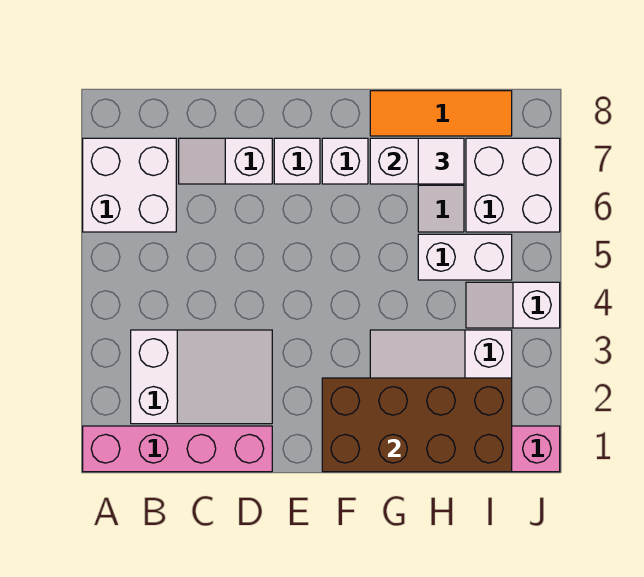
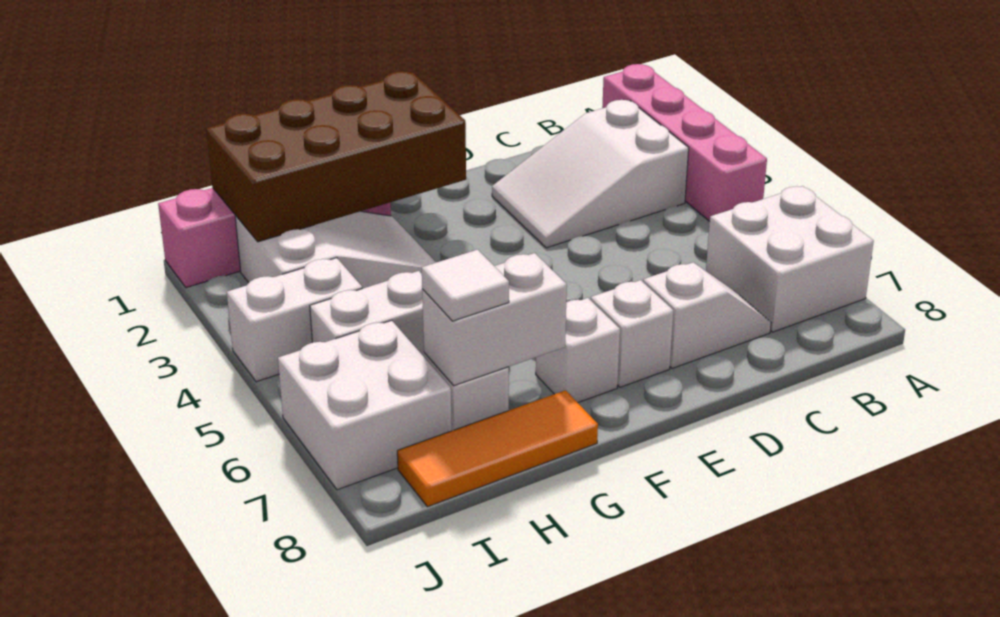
pink 1x4 brick [83,426,272,472] -> pink 1x4 brick turned to [602,64,767,221]
white 1x2 slope [466,282,560,328] -> white 1x2 brick [227,258,362,382]

